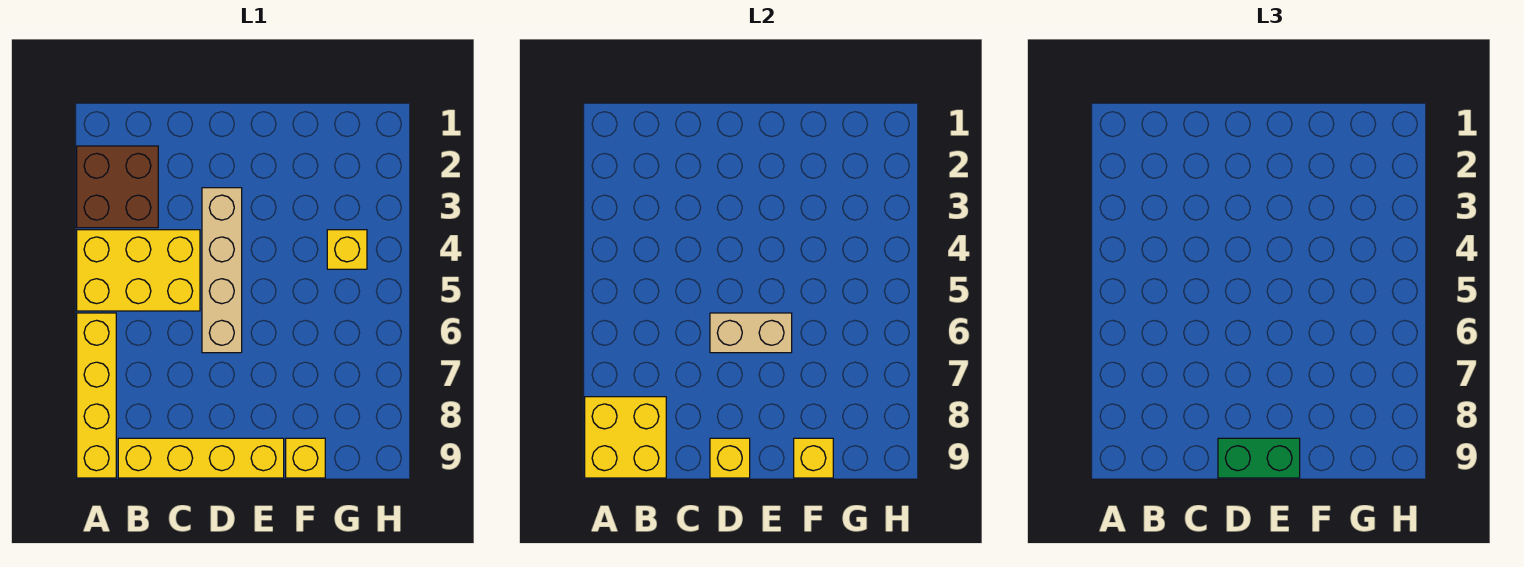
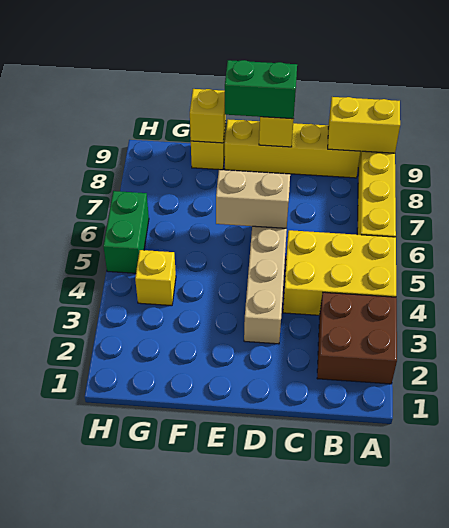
yellow 2x2 brick [585,397,666,478] -> yellow 1x2 brick [328,97,400,153]
none -> green 1x2 brick [103,191,149,273]

